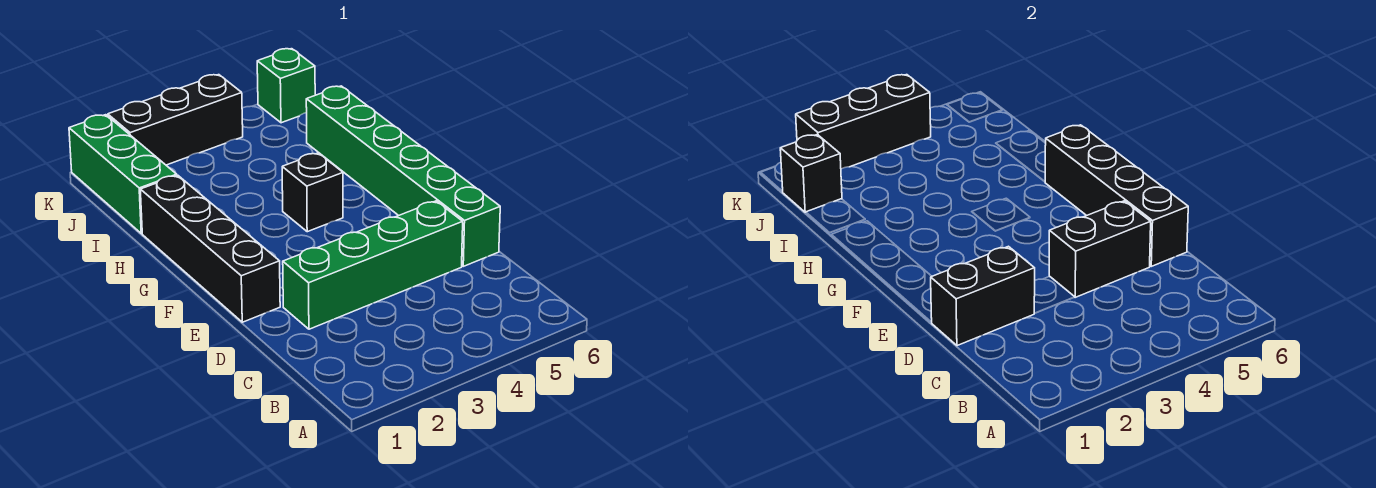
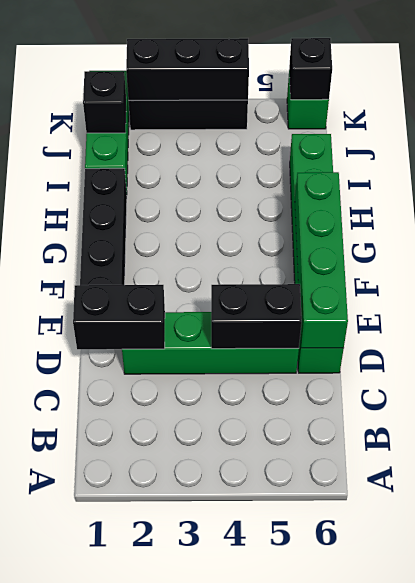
black 1x4 brick [1045,125,1188,266] -> green 1x4 brick [295,172,348,348]
black 1x1 brick [282,153,343,232] -> black 1x1 brick moved to [289,38,332,100]

